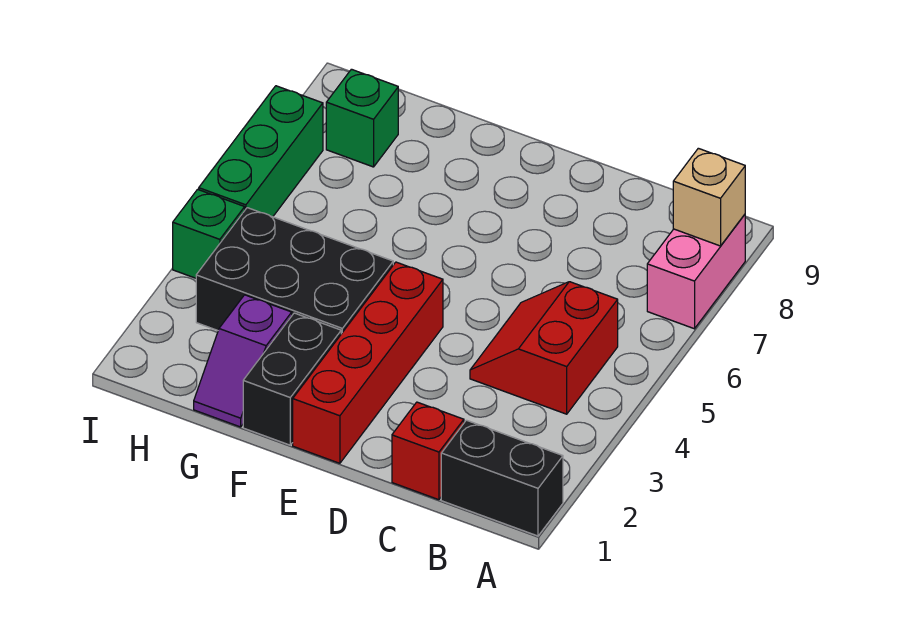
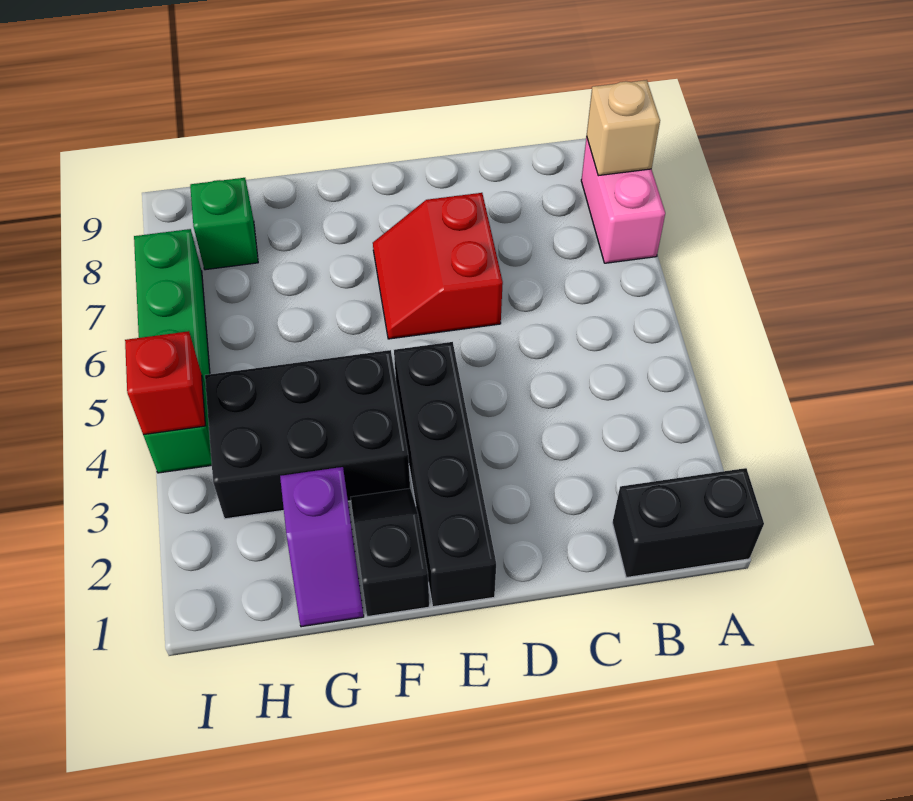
red 2x2 slope [470,282,618,414] -> red 2x2 slope moved to [373,193,503,339]
red 1x1 brick [392,402,464,500] -> red 1x1 brick moved to [125,331,205,435]
red 1x4 brick [293,262,443,463] -> black 1x4 brick [394,342,496,607]
black 1x2 brick [243,313,341,445] -> black 1x2 slope [351,488,429,617]

